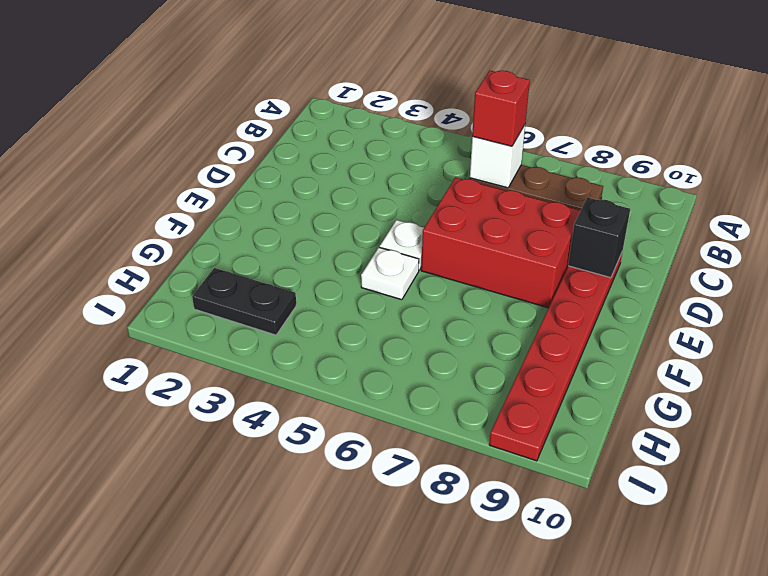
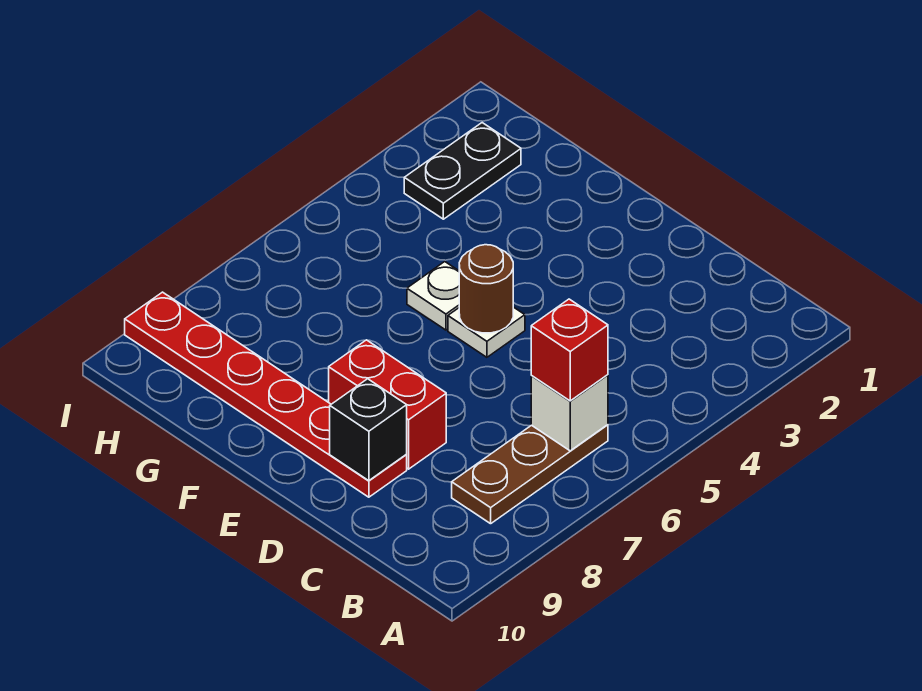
red 2x3 brick [421,177,581,308] -> red 1x2 brick [329,340,446,469]
none -> brown 1x1 round brick [459,245,513,333]

